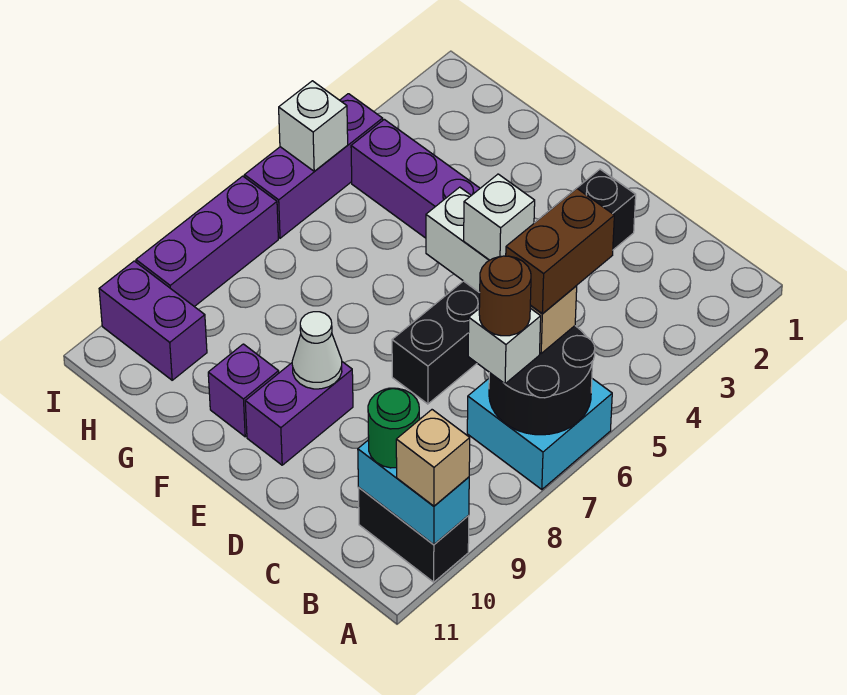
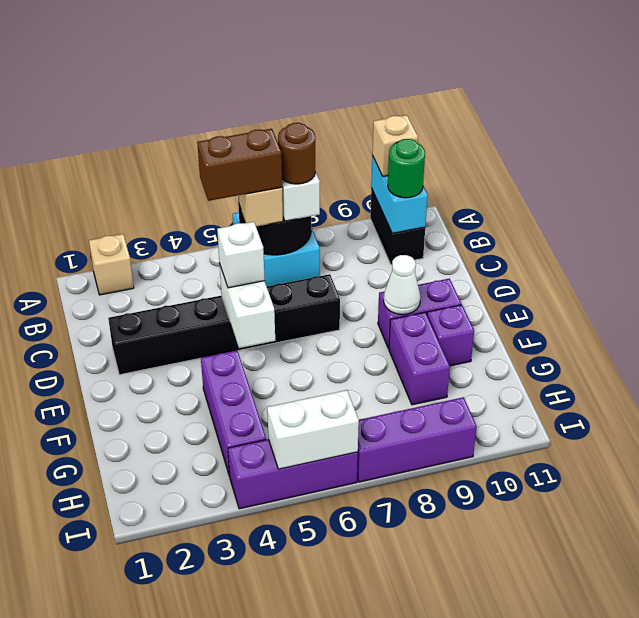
none -> tan 1x1 brick [89,234,134,295]
purple 1x2 brick [99,261,207,380] -> purple 1x2 brick moved to [389,312,450,405]
white 1x1 brick [279,81,348,171] -> white 1x2 brick [267,390,359,469]

